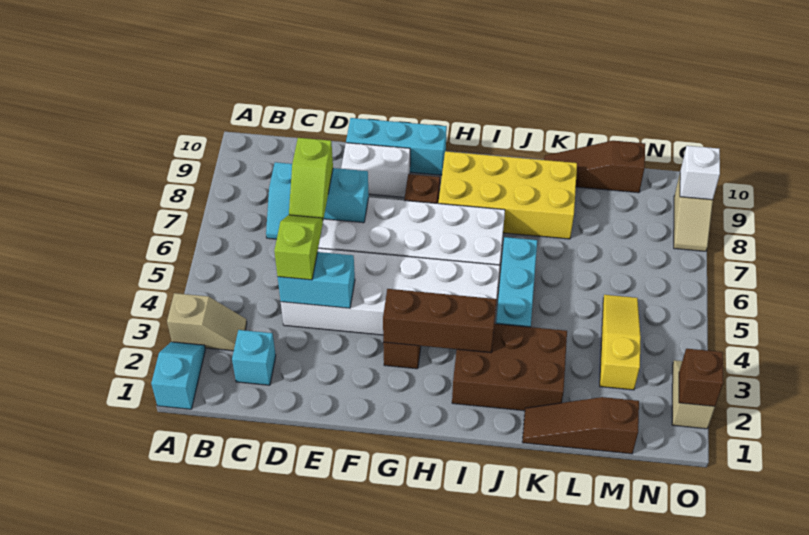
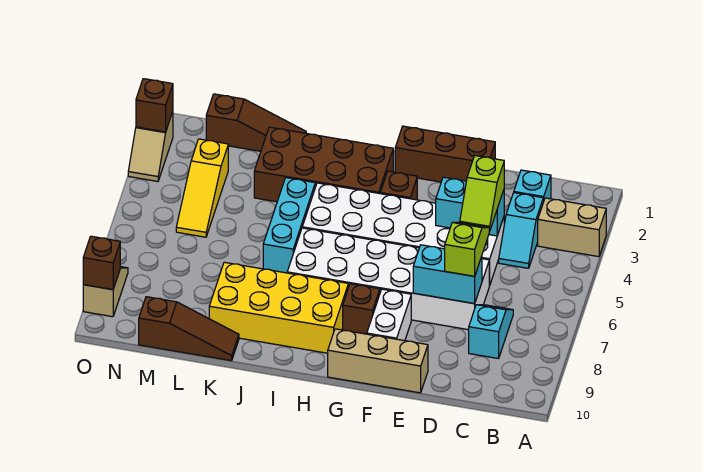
cyan 1x2 slope [151,342,205,409] -> cyan 1x2 slope moved to [499,193,543,268]
tan 1x2 slope [167,293,247,351] -> tan 1x2 brick [538,198,606,257]
white 1x2 brick [341,143,410,197] -> white 1x2 brick turned to [367,289,411,341]
cyan 1x3 brick [346,118,447,175] -> tan 1x3 brick [328,329,428,393]
brown 1x3 brick [383,289,497,353] -> brown 1x3 brick moved to [395,126,495,182]
brown 2x3 brick [452,324,567,411] -> brown 2x4 brick [254,127,393,202]
white 1x1 brick [680,146,720,200] -> brown 1x1 brick [83,236,120,290]

